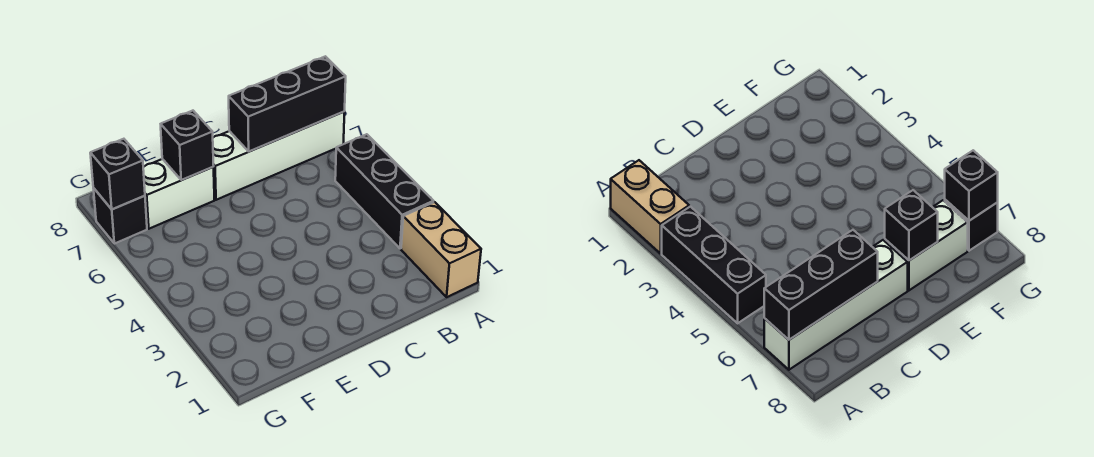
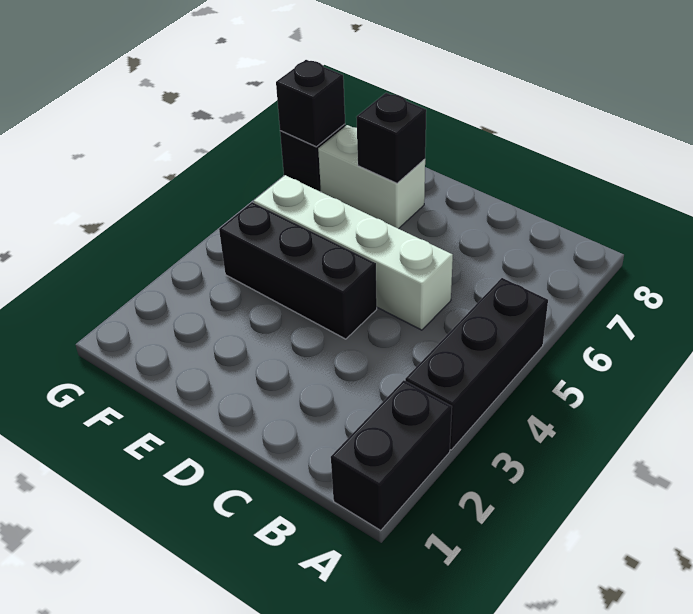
tan 1x2 brick [401,202,481,297] -> black 1x2 brick [331,380,452,531]
white 1x4 brick [213,112,345,200] -> white 1x4 brick moved to [254,175,453,330]
black 1x3 brick [229,56,346,151] -> black 1x3 brick moved to [219,202,377,339]

